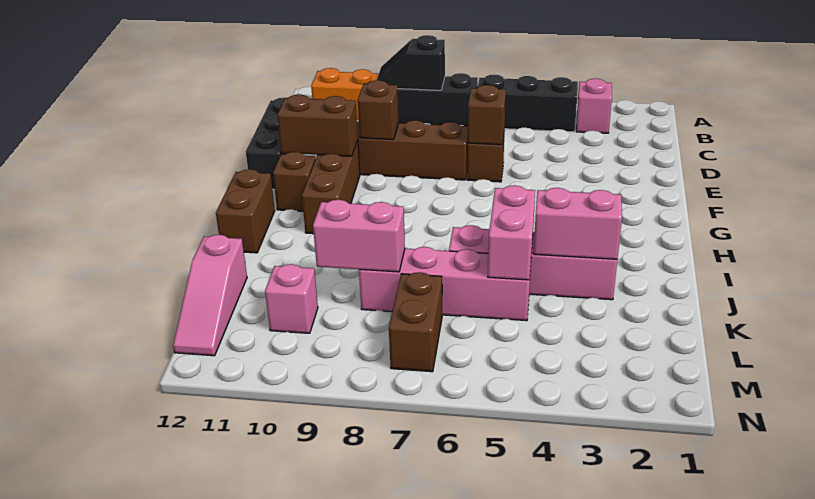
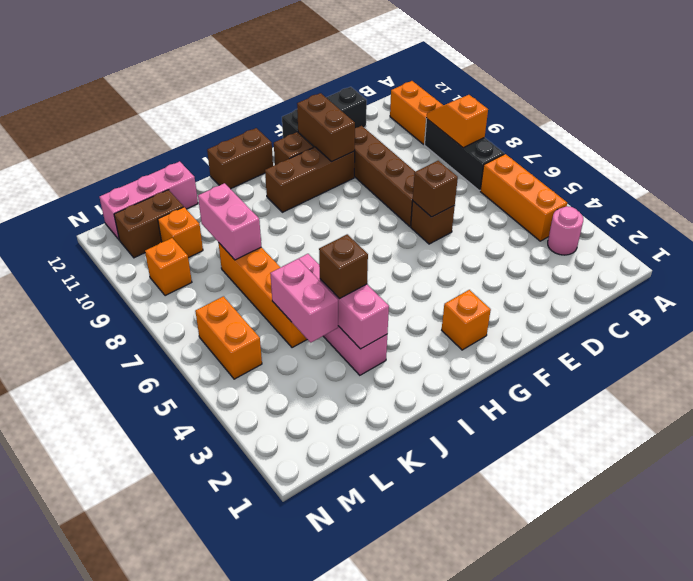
pink 1x1 brick [576,79,612,133] -> pink 1x1 round brick [548,206,583,255]
black 1x3 brick [478,75,578,132] -> orange 1x3 brick [480,154,567,241]
black 1x2 slope [377,35,445,90] -> orange 1x2 slope [427,95,488,148]
brown 1x1 brick [358,80,399,140] -> brown 1x1 brick moved to [319,234,368,299]
none -> orange 1x1 brick [442,290,491,350]
pink 1x2 brick [488,185,535,280] -> pink 1x2 brick turned to [270,259,338,342]
pink 1x4 brick [359,247,531,321] -> orange 1x4 brick [219,243,307,348]
pink 1x3 slope [173,235,247,356] -> pink 1x3 brick [99,161,198,239]
brown 1x2 brick [389,272,442,372] -> brown 1x2 brick moved to [114,190,183,258]
pink 1x1 brick [265,264,318,333] -> orange 1x1 brick [158,207,203,258]
none -> orange 1x2 brick [195,296,262,379]
none -> orange 1x1 brick [145,238,192,296]

